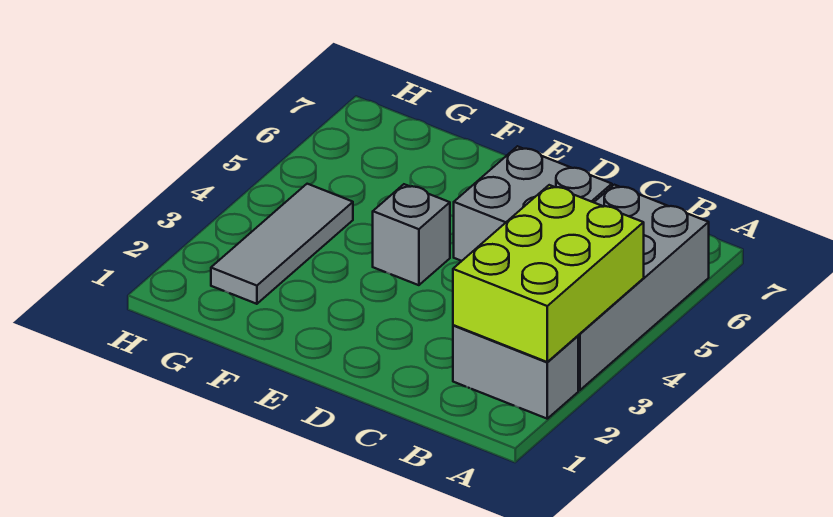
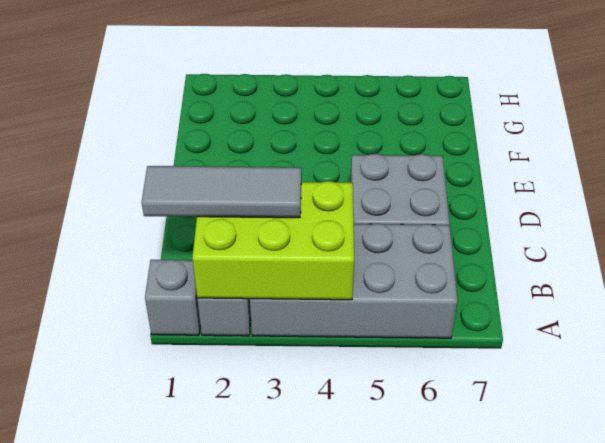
grey 1x1 brick [373,184,450,285] -> grey 1x1 brick moved to [145,260,200,335]
grey 1x3 tile [211,184,353,304] -> grey 1x3 tile moved to [142,166,301,218]

